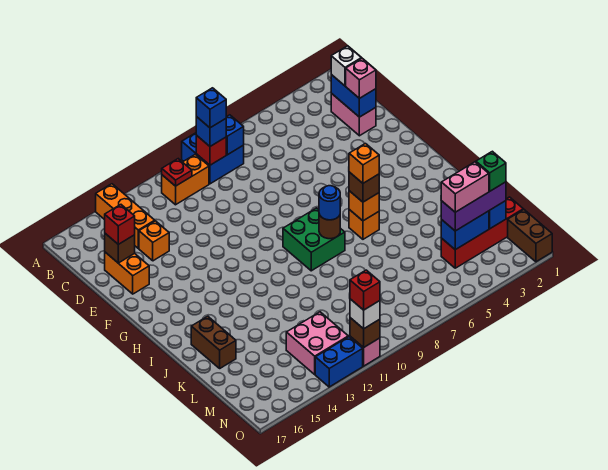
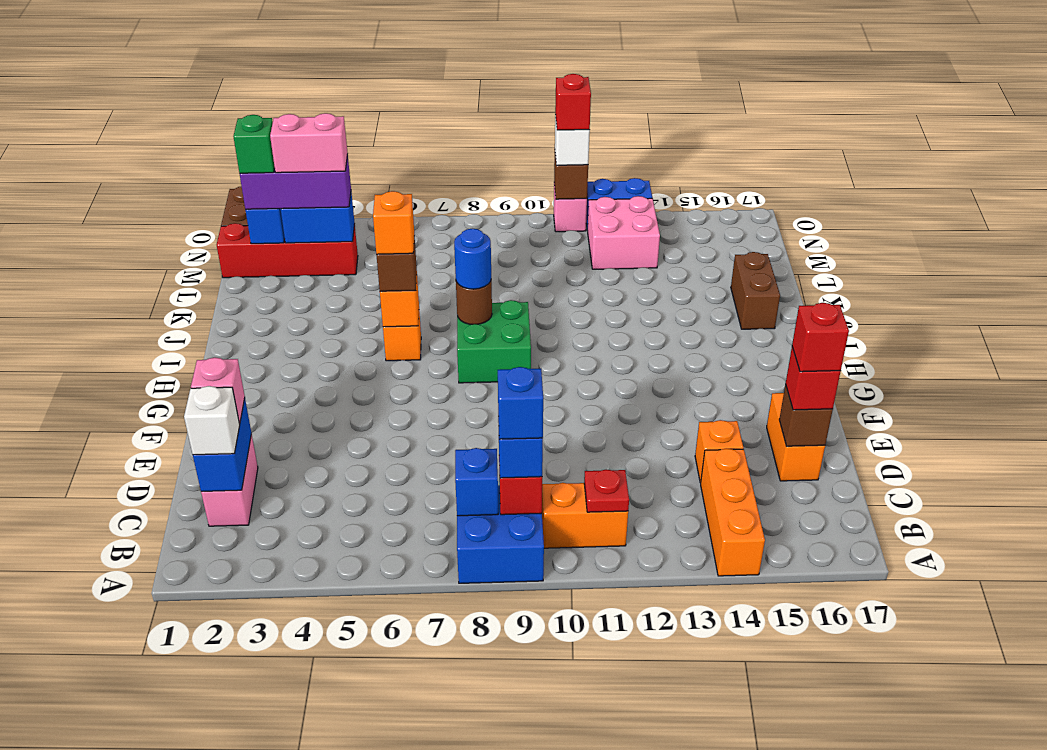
none -> red 1x1 brick [792,303,849,372]

